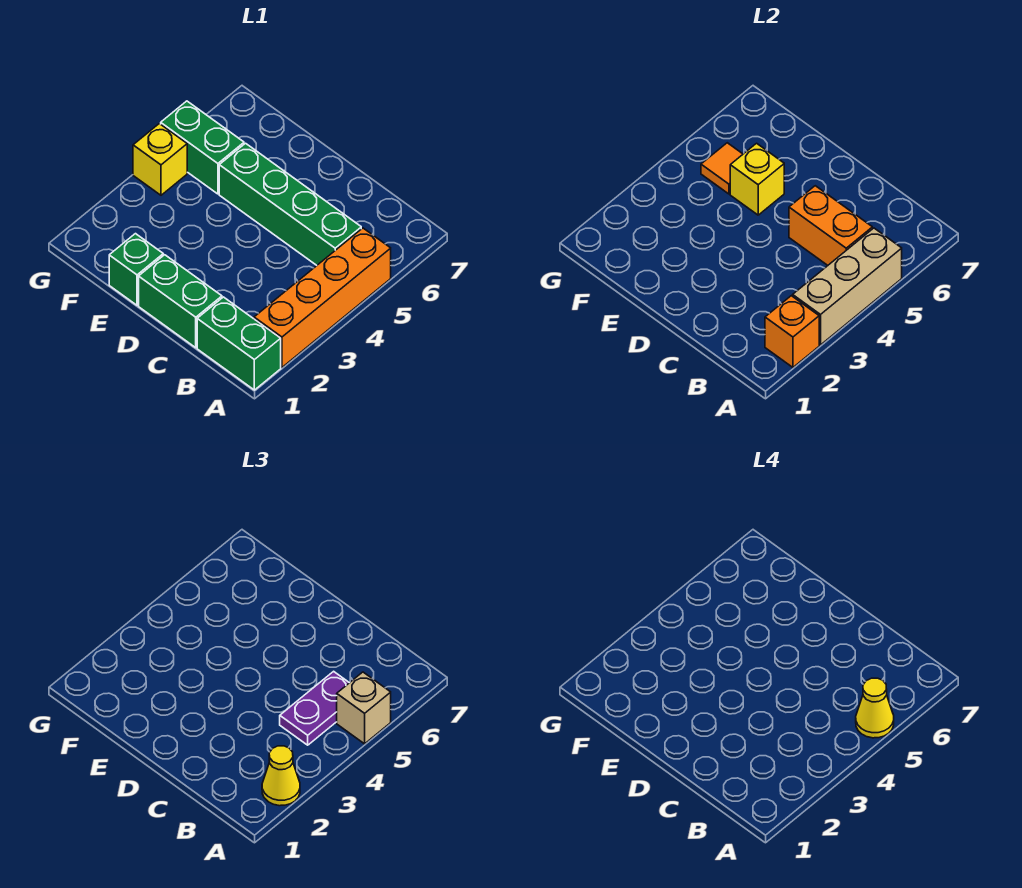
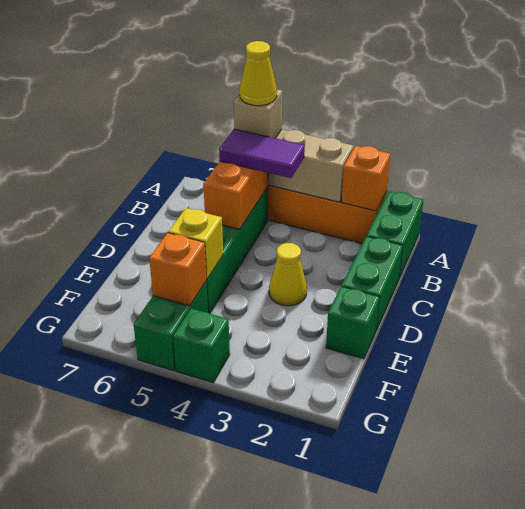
yellow 1x1 cone [262,746,300,806] -> yellow 1x1 cone moved to [269,243,307,306]
purple 1x2 plate [280,671,349,745] -> purple 1x2 tile [219,129,305,178]
orange 1x1 tile [701,143,743,194] -> orange 1x1 brick [149,233,206,306]
yellow 1x1 brick [133,124,187,195] -> green 1x1 brick [173,308,230,382]

